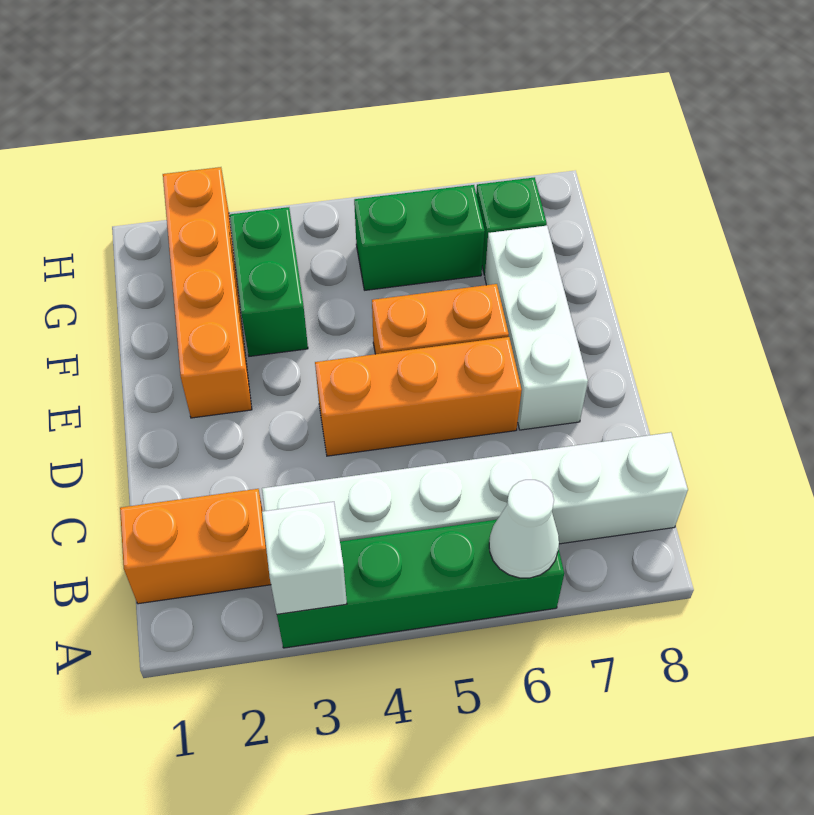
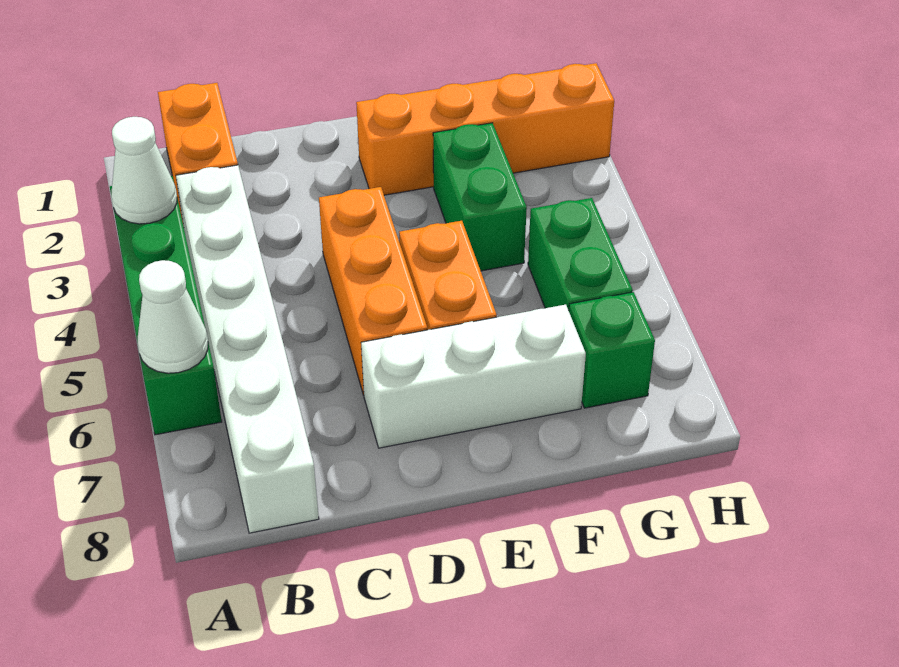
white 1x1 brick [262,502,347,614] -> white 1x1 cone [111,117,177,224]
green 1x2 brick [230,207,308,356] -> green 1x2 brick turned to [433,123,527,271]

